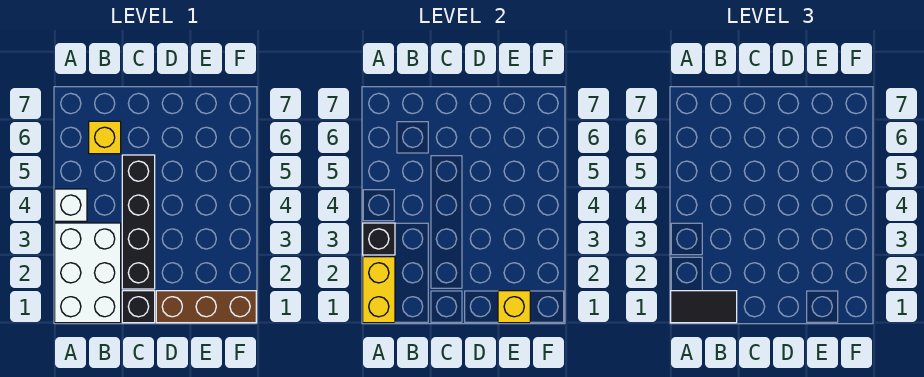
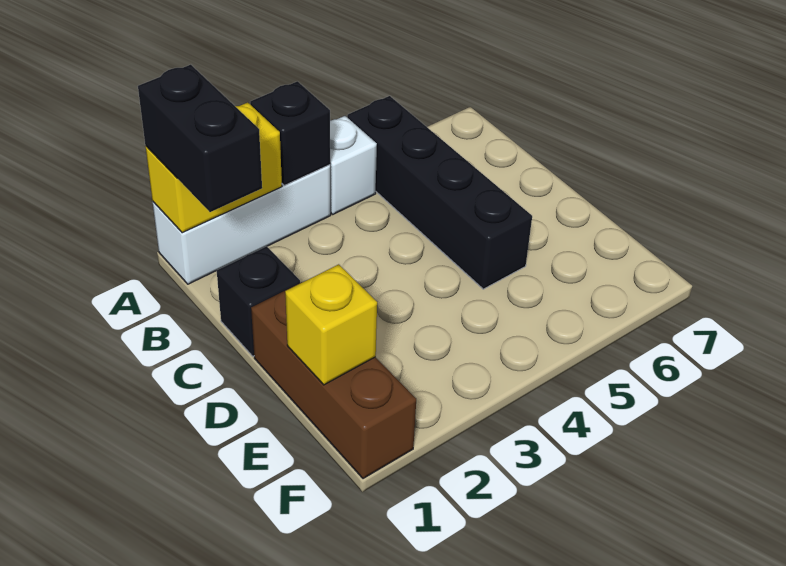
white 2x3 brick [55,223,121,323] -> white 1x3 brick [153,165,331,284]
black 1x2 tile [671,291,737,323] -> black 1x2 brick [138,65,262,212]
yellow 1x1 brick [89,121,121,154] -> none
black 1x4 brick [122,155,155,289] -> black 1x4 brick turned to [347,96,532,289]

